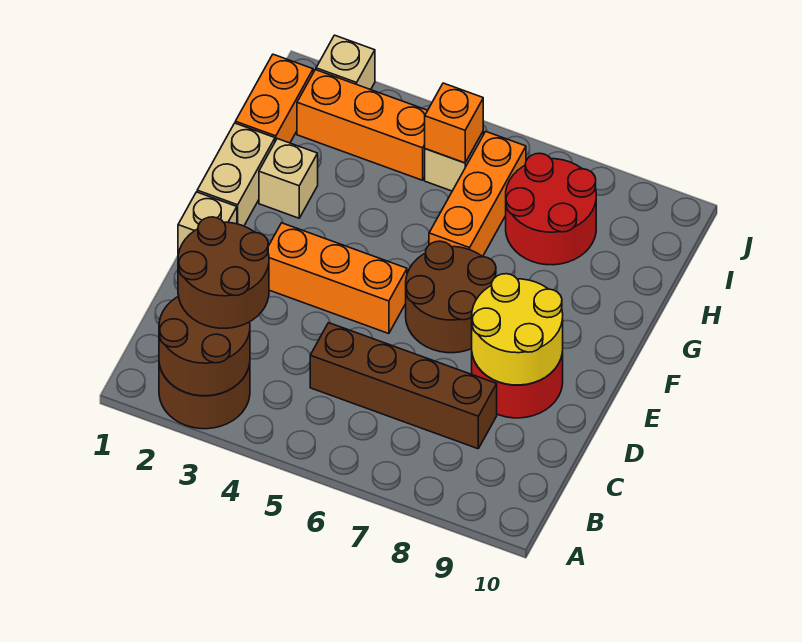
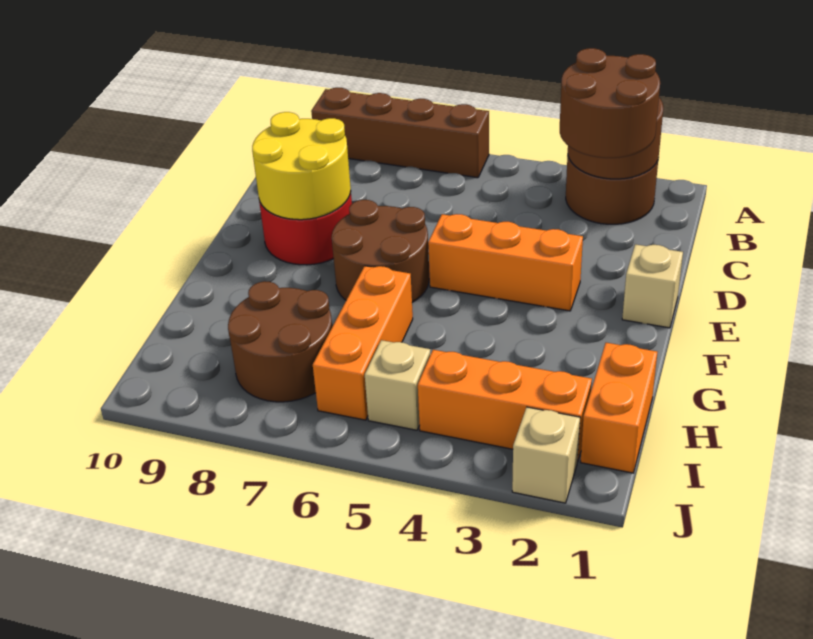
brown 1x4 brick [310,323,497,449] -> brown 1x4 brick moved to [311,88,489,178]
tan 1x2 brick [197,123,275,226] -> none
tan 1x1 brick [259,139,318,218] -> none
red 2x2 round brick [506,153,596,265] -> brown 2x2 round brick [228,281,332,402]
orange 1x1 brick [425,83,483,163] -> none

